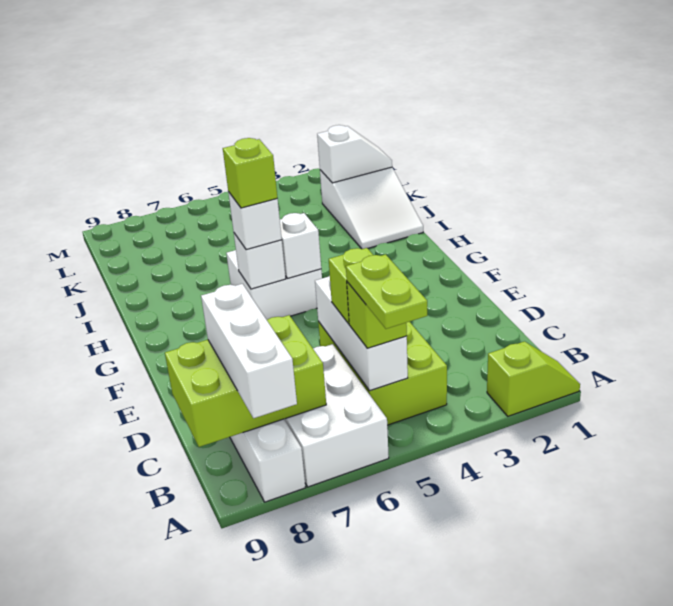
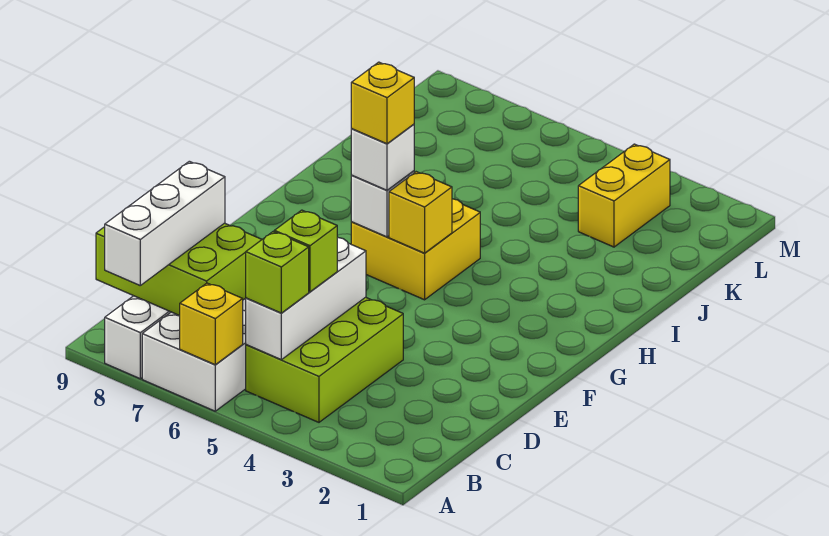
lime 1x2 slope [487,341,580,416] -> none
lime 1x2 plate [346,254,427,329] -> none
none -> yellow 1x1 brick [180,283,243,365]
white 2x2 brick [226,250,322,320] -> yellow 2x2 brick [351,199,480,300]
white 1x1 brick [280,213,321,278] -> yellow 1x1 brick [389,172,452,253]
lime 1x1 brick [223,138,277,208] -> yellow 1x1 brick [351,62,414,144]
white 2x3 slope [320,167,423,249] -> none
white 1x2 slope [317,125,392,183] -> none
none -> yellow 1x2 brick [578,144,670,247]

